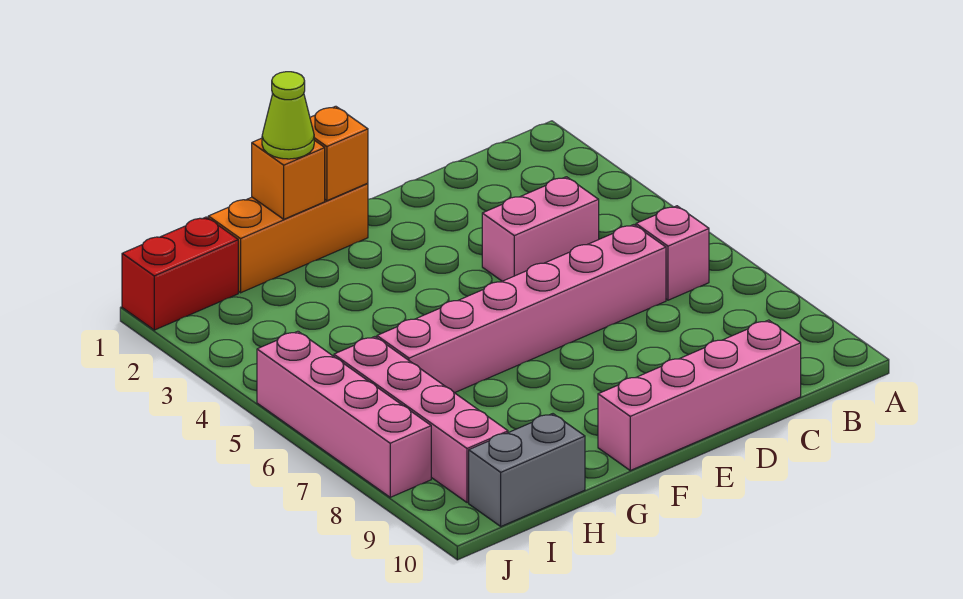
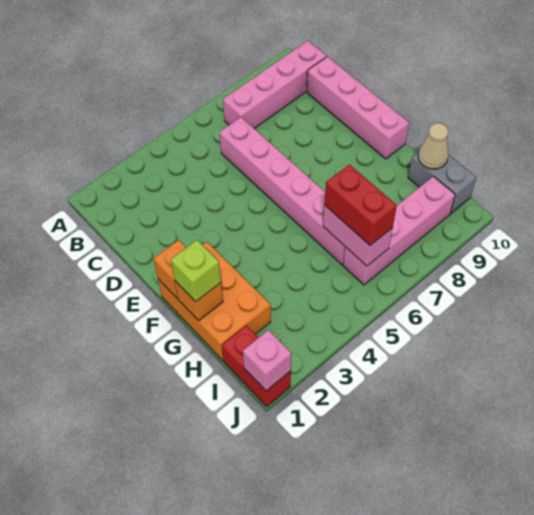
pink 1x1 brick [636,206,709,300] -> pink 1x1 brick moved to [243,330,291,391]
pink 1x2 brick [482,177,599,281] -> pink 1x2 brick moved to [323,205,393,266]
orange 1x3 brick [208,183,368,293] -> orange 2x3 brick [158,242,271,360]
lime 1x1 cone [262,72,314,159] -> lime 1x1 brick [171,240,221,302]
none -> red 1x2 brick [324,164,397,245]
none -> tan 1x1 cone [418,123,448,169]
pink 1x4 brick [257,331,431,497] -> pink 1x4 brick moved to [223,41,327,128]

